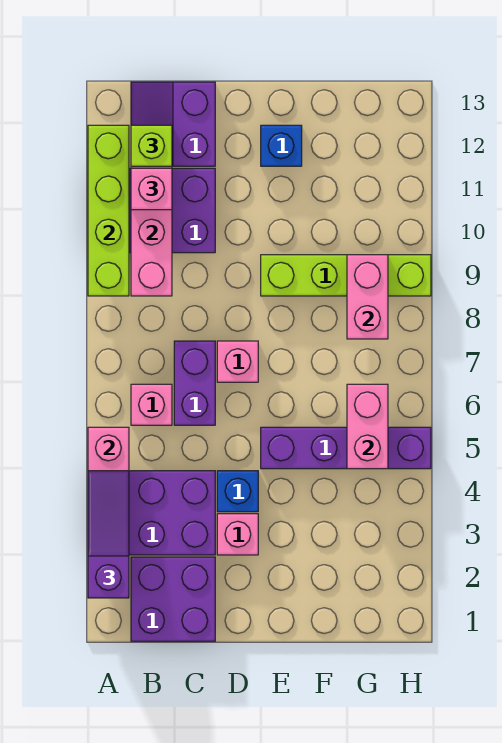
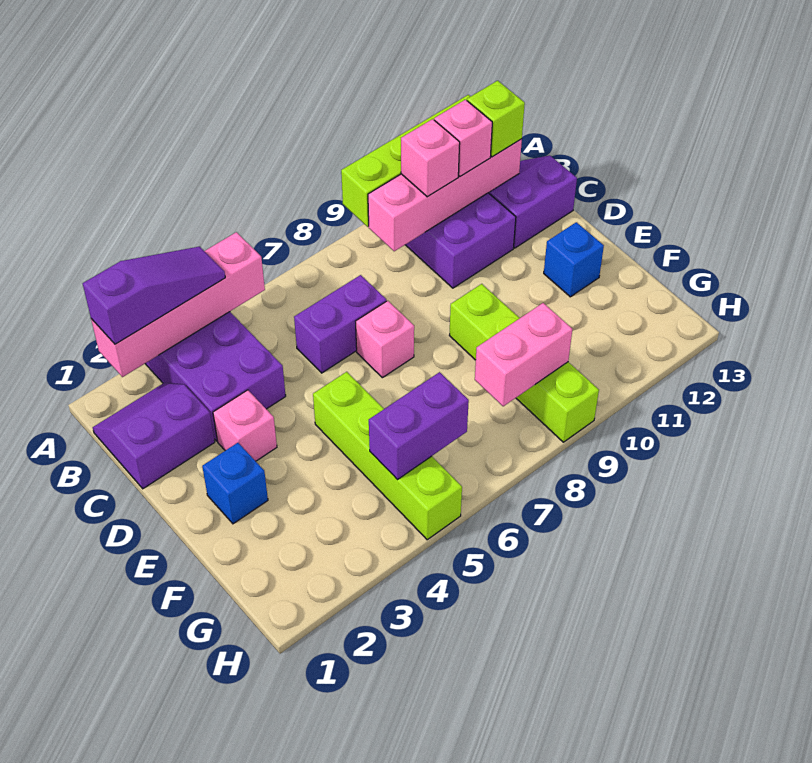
purple 2x2 brick [131,557,215,641] -> purple 2x2 slope [93,383,215,489]
pink 1x1 brick [131,384,172,425] -> pink 1x1 brick moved to [401,119,460,197]
blue 1x1 brick [217,471,258,512] -> blue 1x1 brick moved to [202,443,268,524]
purple 1x4 brick [261,427,431,469] -> lime 1x4 brick [313,372,462,540]
pink 1x2 brick [347,384,388,469] -> purple 1x2 brick [369,372,469,480]

